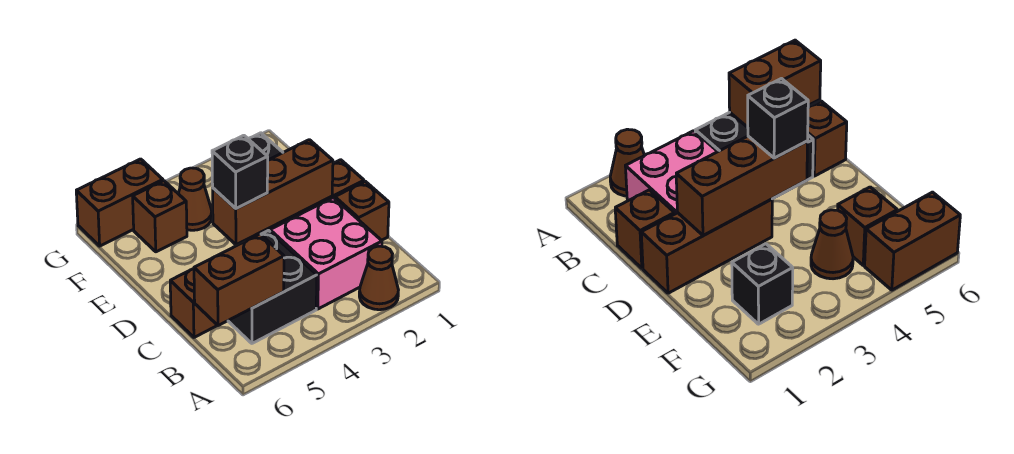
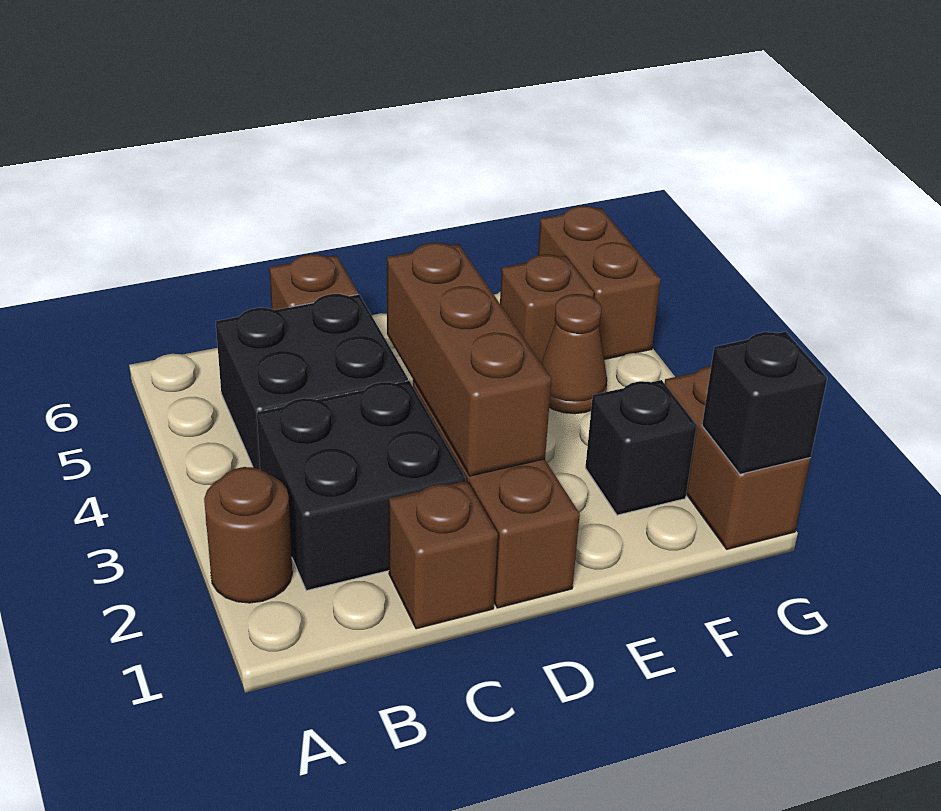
brown 1x1 cone [359,246,398,310] -> brown 1x1 round brick [204,467,292,603]
pink 2x2 brick [270,198,382,309] -> black 2x2 brick [257,381,466,591]
brown 1x2 brick [194,234,284,326] -> brown 1x2 brick moved to [665,366,810,549]
black 1x1 brick [212,135,268,209] -> black 1x1 brick moved to [702,332,827,474]

